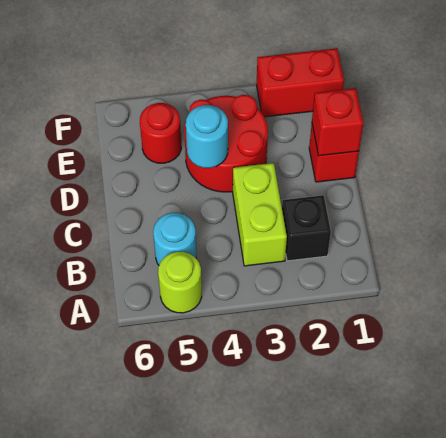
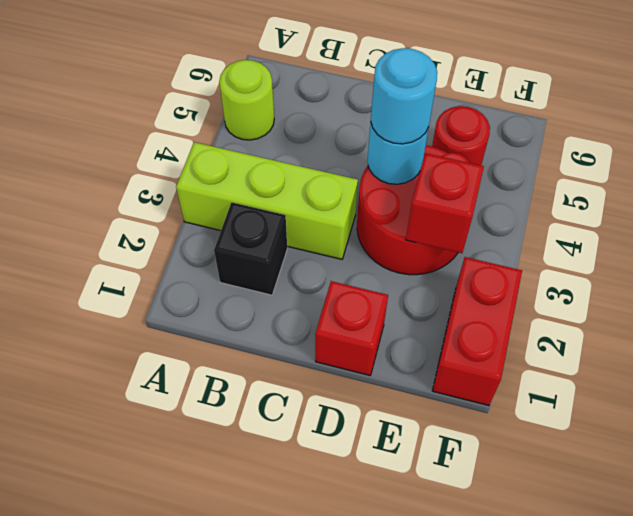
lime 1x2 brick [233,163,287,266] -> lime 1x3 brick [176,142,358,259]
cyan 1x1 round brick [153,213,196,265] -> cyan 1x1 round brick moved to [371,48,437,144]
red 1x1 brick [312,88,363,156] -> red 1x1 brick moved to [406,153,484,253]

